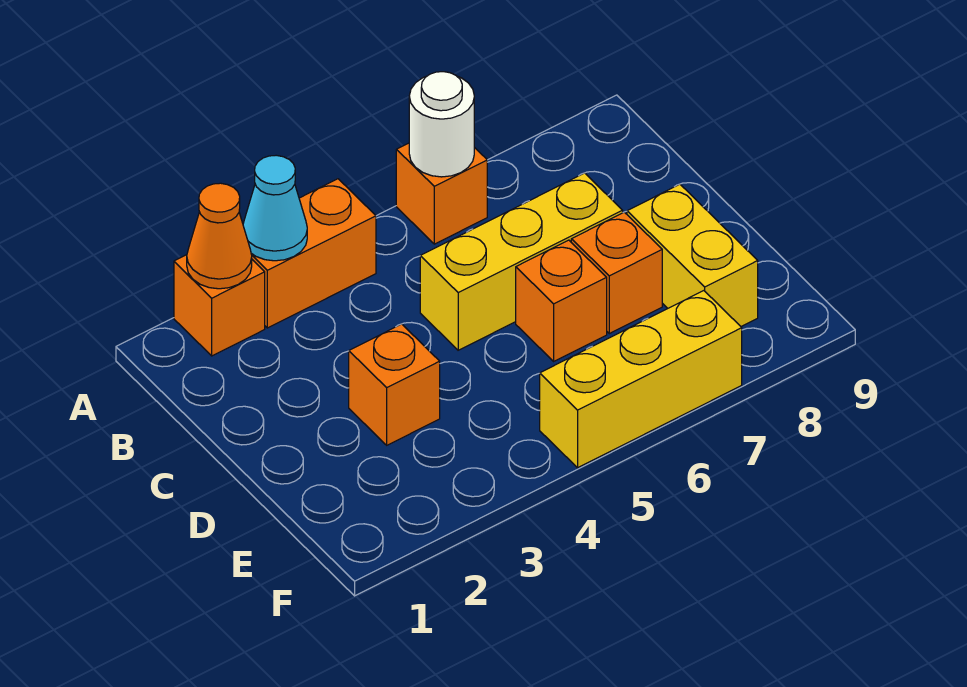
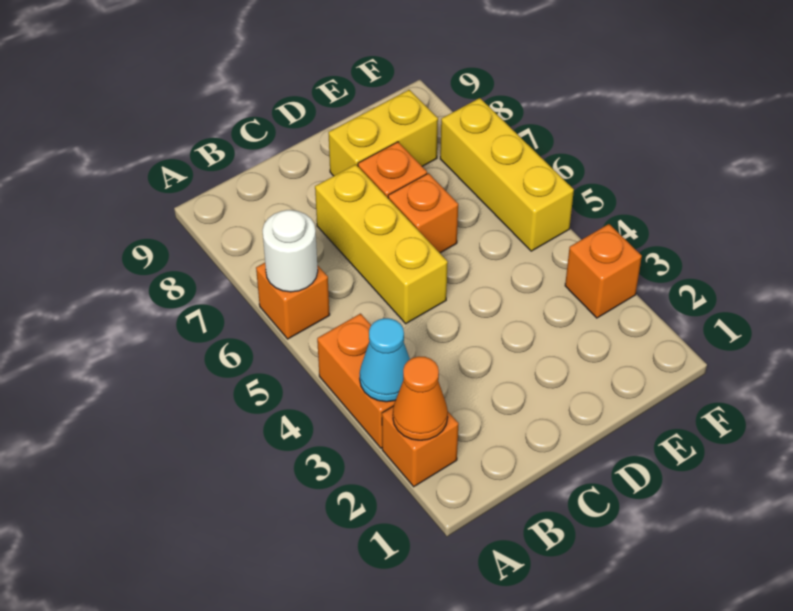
orange 1x1 brick [349,324,440,445] -> orange 1x1 brick moved to [565,224,642,318]

